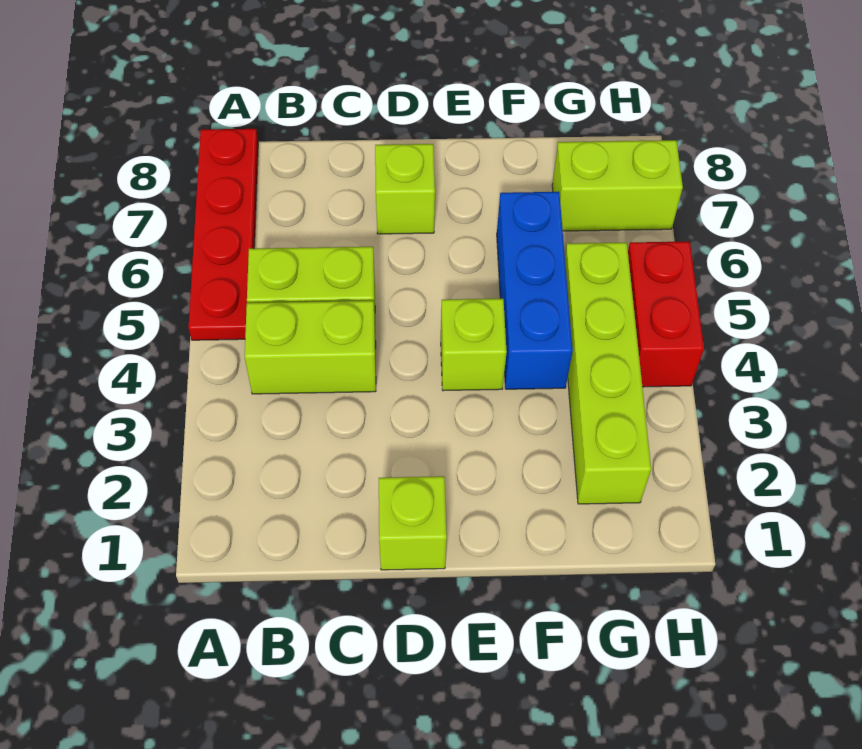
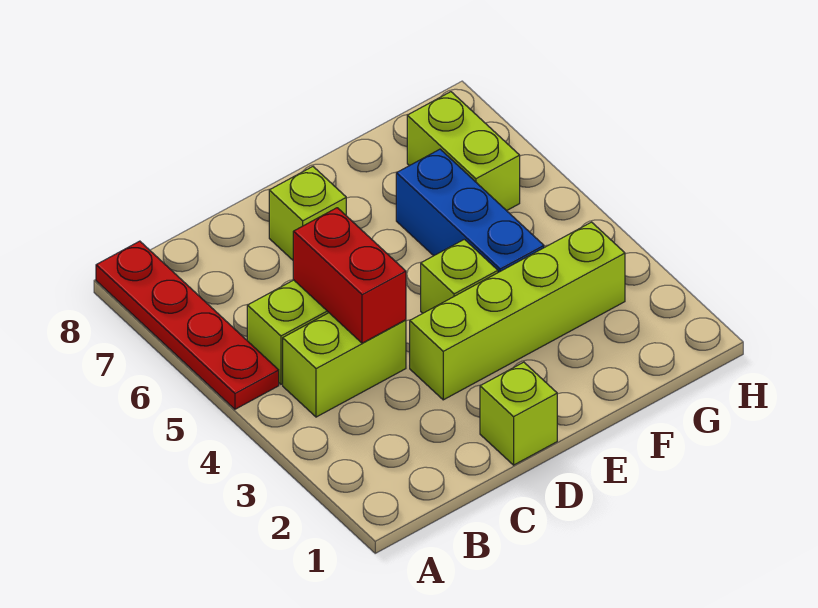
lime 1x4 brick [565,242,651,504] -> lime 1x4 brick turned to [410,222,625,400]
lime 1x2 brick [552,140,683,231] -> lime 1x2 brick turned to [407,92,520,211]
red 1x2 brick [628,241,704,387] -> red 1x2 brick moved to [293,208,406,343]

